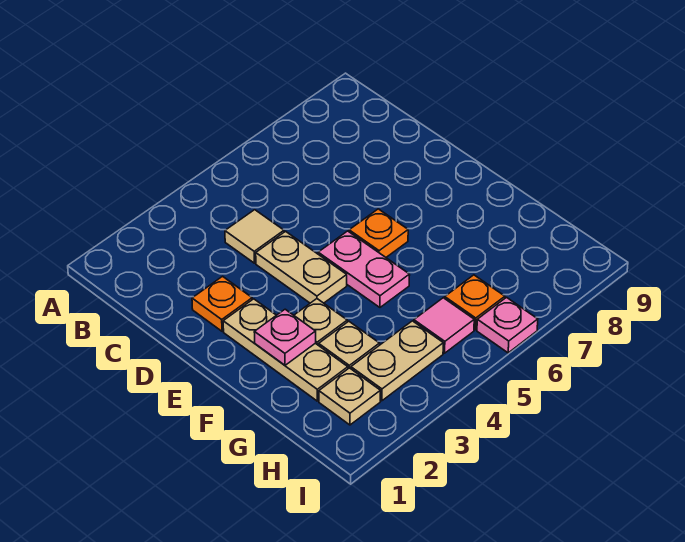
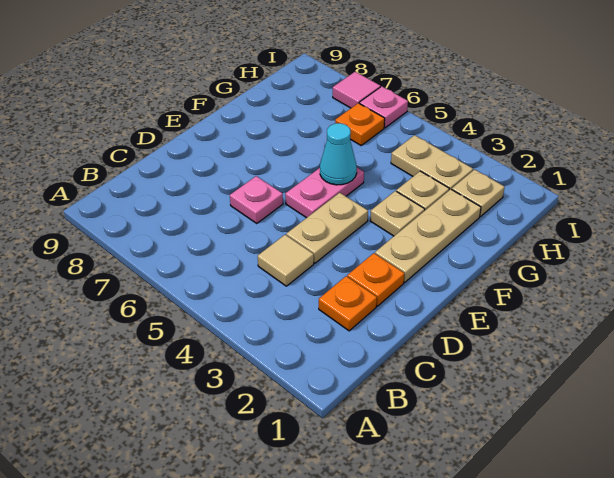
orange 1x1 plate [349,209,408,257] -> orange 1x1 plate moved to [319,276,377,331]
pink 1x1 plate [254,309,316,365] -> pink 1x1 plate moved to [230,176,283,223]
none -> cyan 1x1 cone [320,123,357,185]
pink 1x1 tile [414,298,474,353] -> pink 1x1 tile moved to [333,72,380,108]

